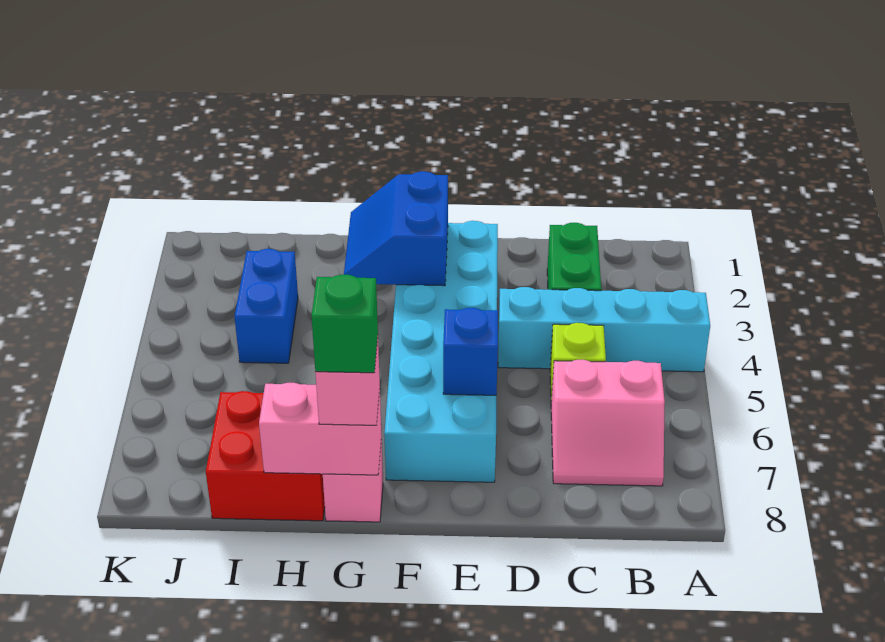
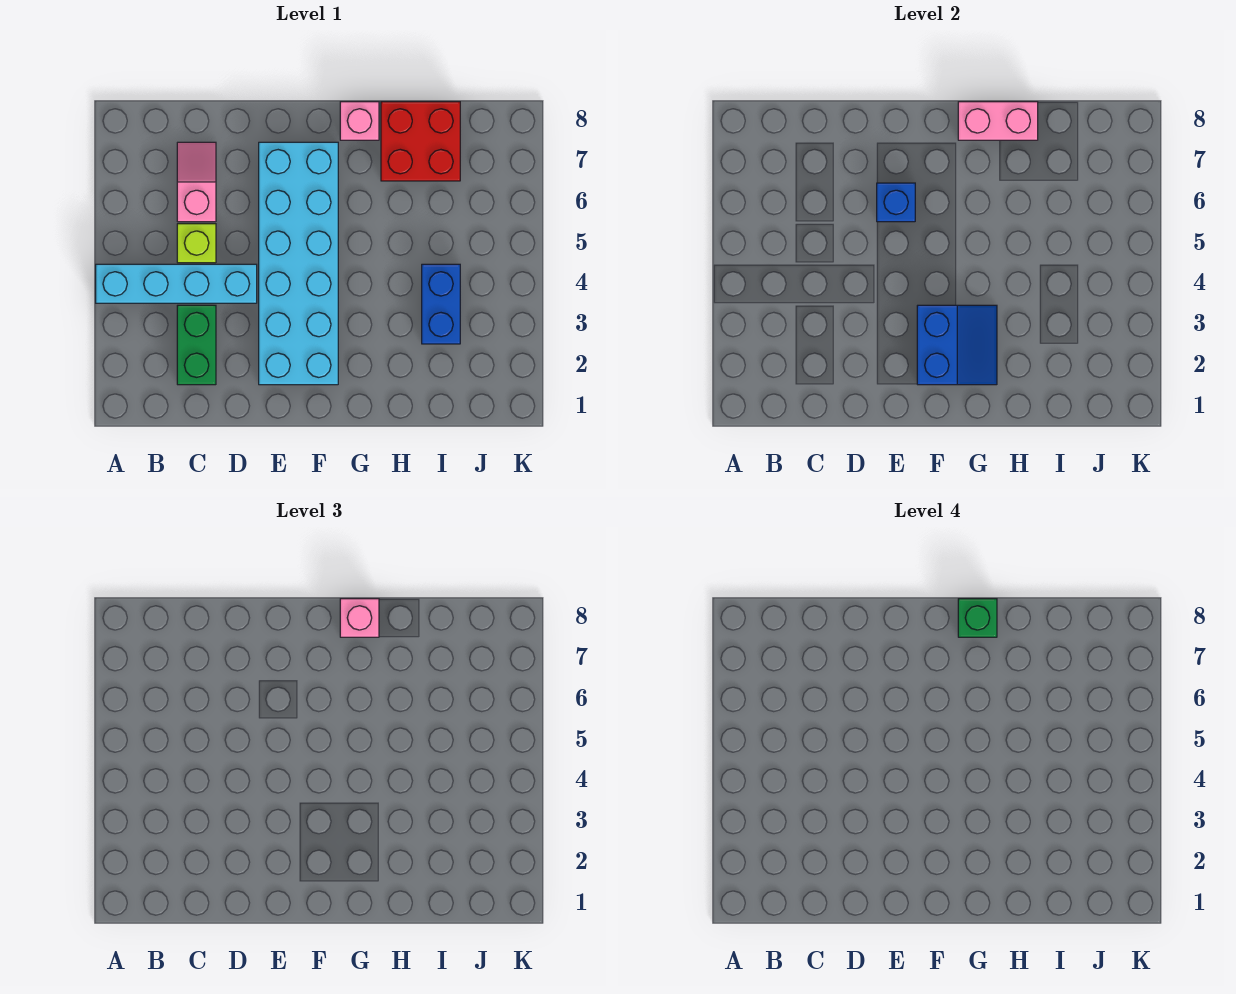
pink 2x2 slope [551,360,665,486] -> pink 1x2 slope [177,142,216,222]

